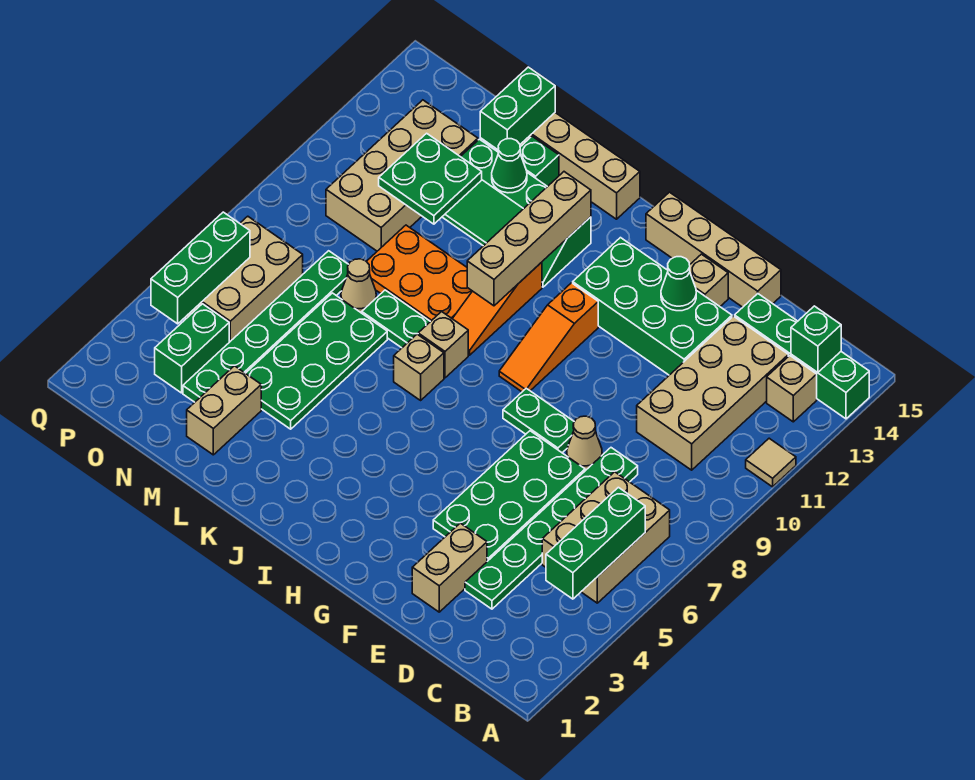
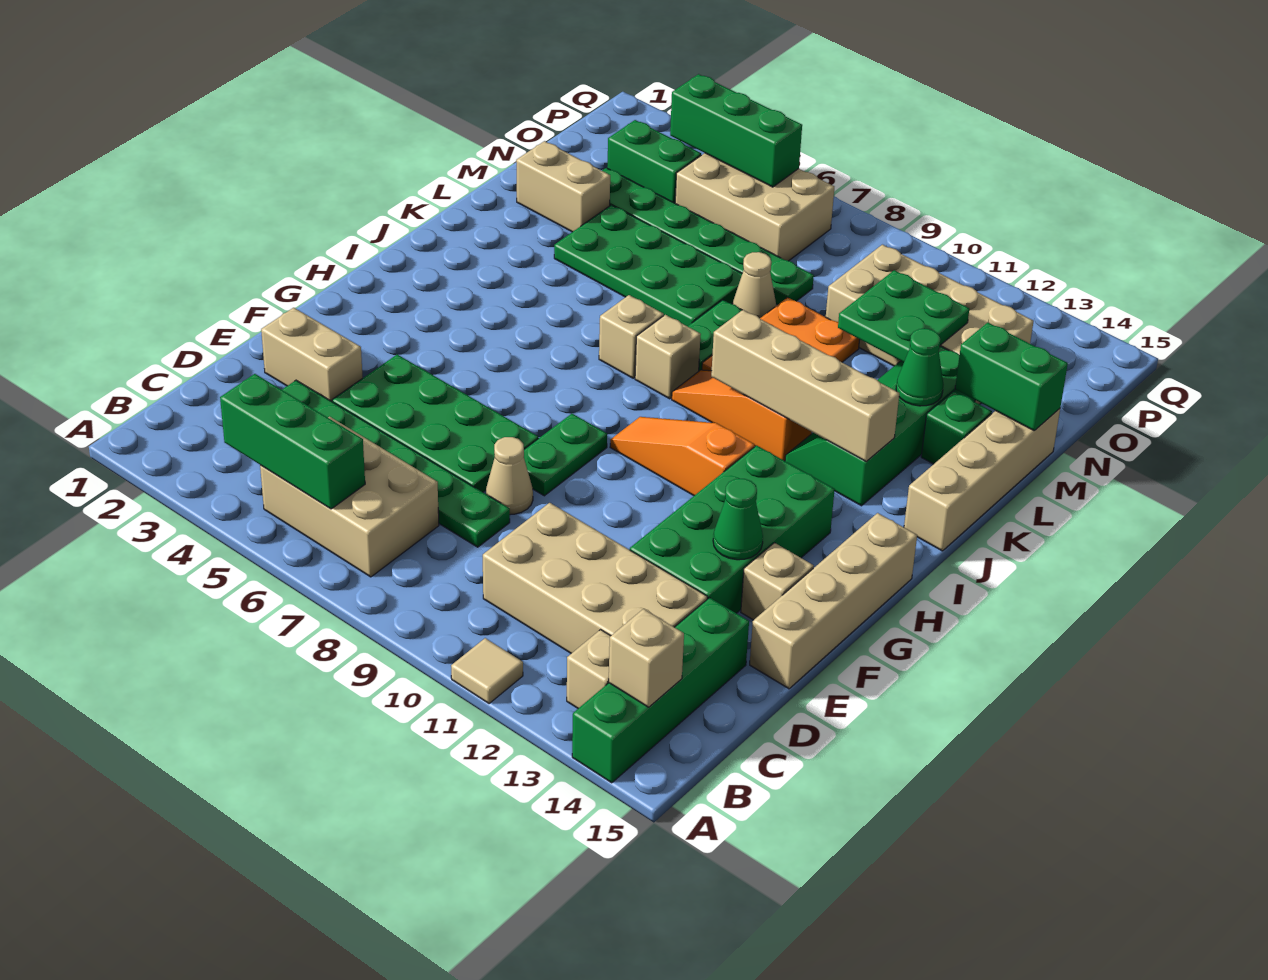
green 1x1 brick [791,306,841,373] -> tan 1x1 brick [609,609,684,707]

